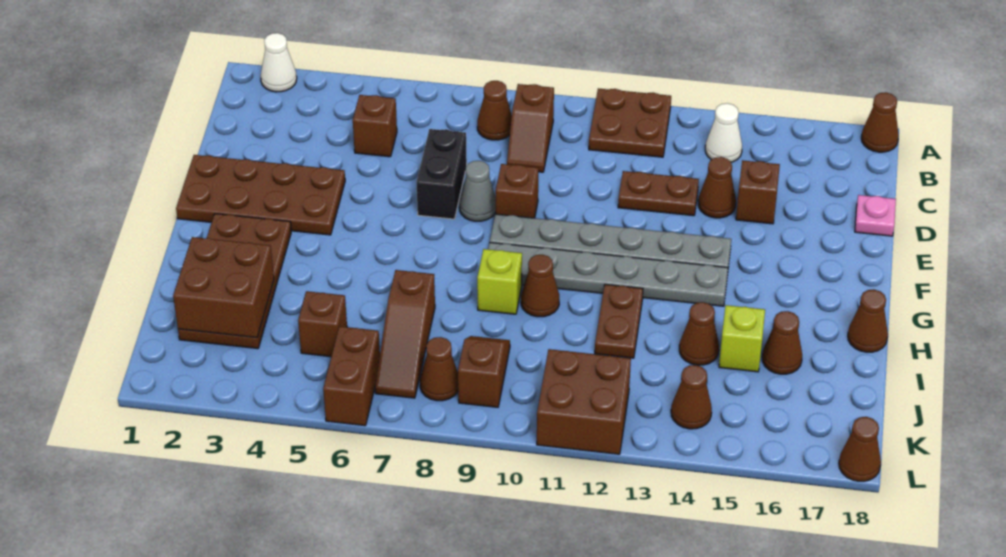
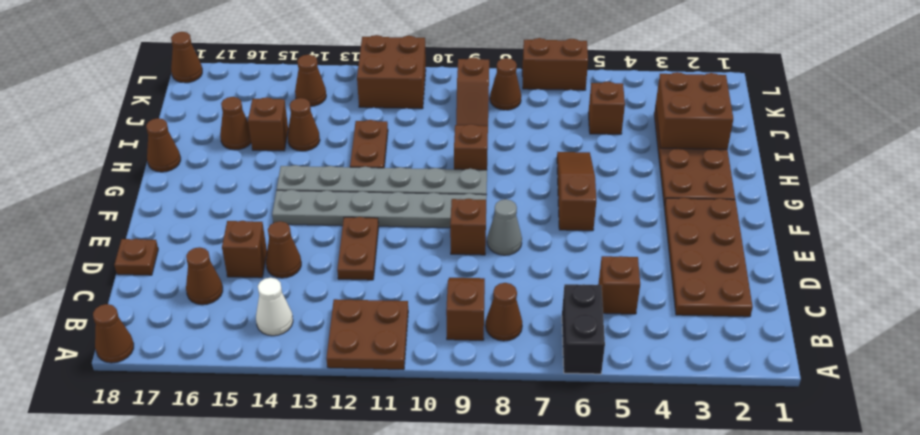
white 1x1 cone [261,33,297,92] -> none
black 1x2 brick [416,129,467,219] -> black 1x2 brick moved to [562,284,605,374]
brown 1x2 plate [618,171,699,216] -> brown 1x2 plate turned to [337,217,379,280]
pink 1x1 plate [855,195,896,236] -> brown 1x1 plate [114,239,158,275]
brown 2x4 plate [176,155,345,235] -> brown 2x4 plate turned to [664,198,753,317]
lime 1x1 brick [477,249,522,314] -> brown 1x1 brick [454,124,488,170]
brown 1x1 cone [521,255,559,317] -> brown 1x1 cone moved to [186,247,223,305]
brown 1x3 slope [375,270,435,398] -> brown 1x3 slope moved to [557,152,596,231]
lime 1x1 brick [719,305,765,372] -> brown 1x1 brick [248,97,288,151]
brown 1x2 brick [323,326,380,426] -> brown 1x2 brick turned to [522,38,588,90]

